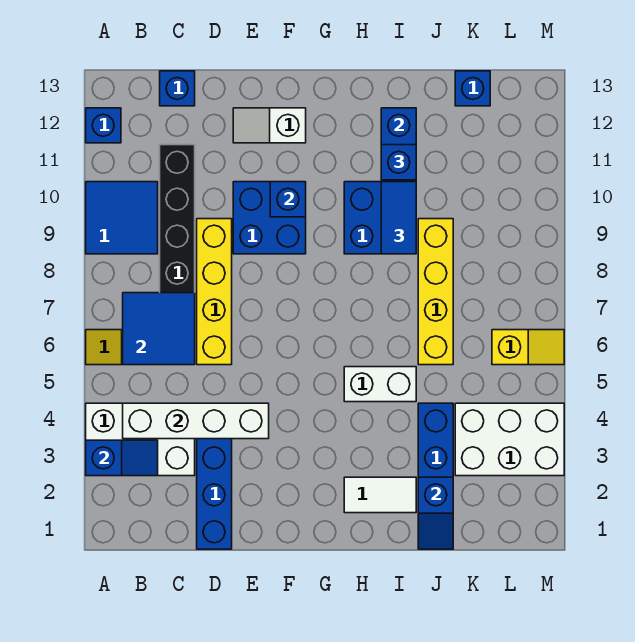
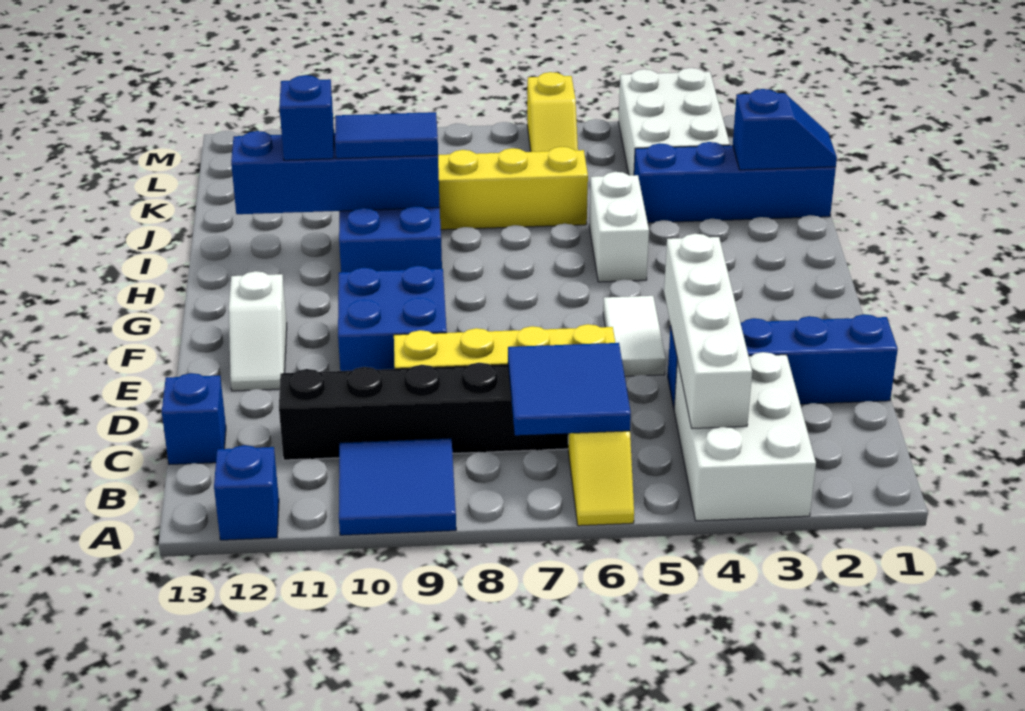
blue 1x2 slope [86,440,158,476] -> none
blue 1x1 brick [270,182,306,217] -> none
white 1x2 tile [344,477,416,513] -> white 1x2 tile moved to [603,296,666,376]
blue 1x1 brick [455,71,490,106] -> none
yellow 1x2 slope [492,330,564,365] -> yellow 1x2 slope turned to [527,72,578,152]

